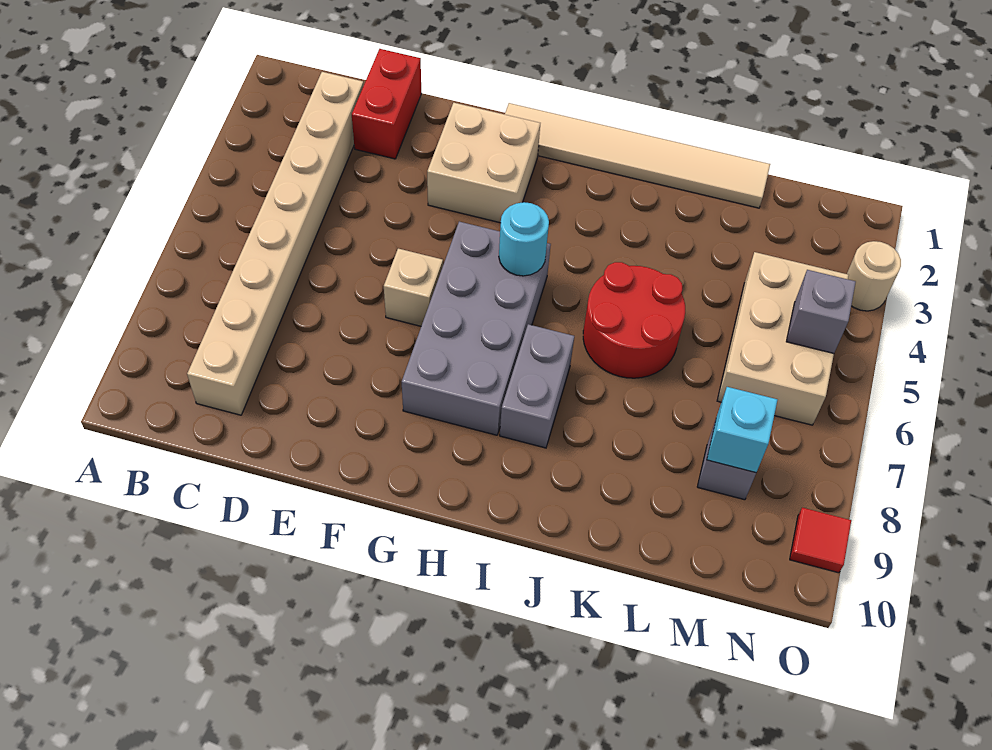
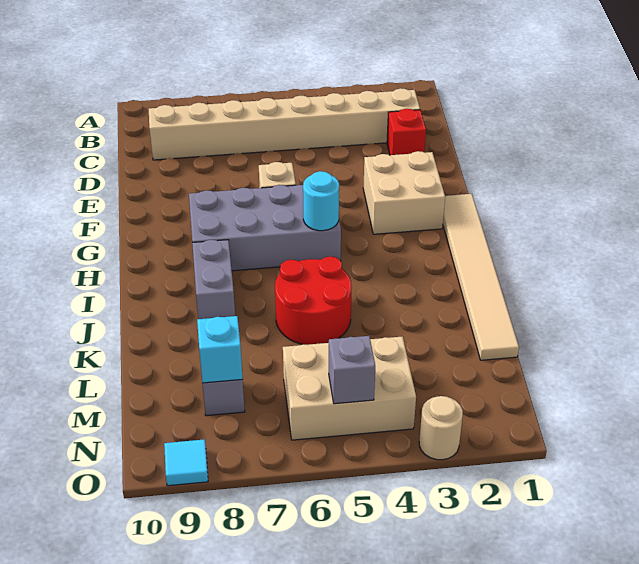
red 1x2 brick [352,49,421,159] -> red 1x1 brick [387,109,426,155]
grey 1x2 brick [500,324,574,448] -> grey 1x2 brick turned to [192,240,235,319]
red 1x1 tile [790,508,851,573] -> cyan 1x1 tile [164,439,208,486]

